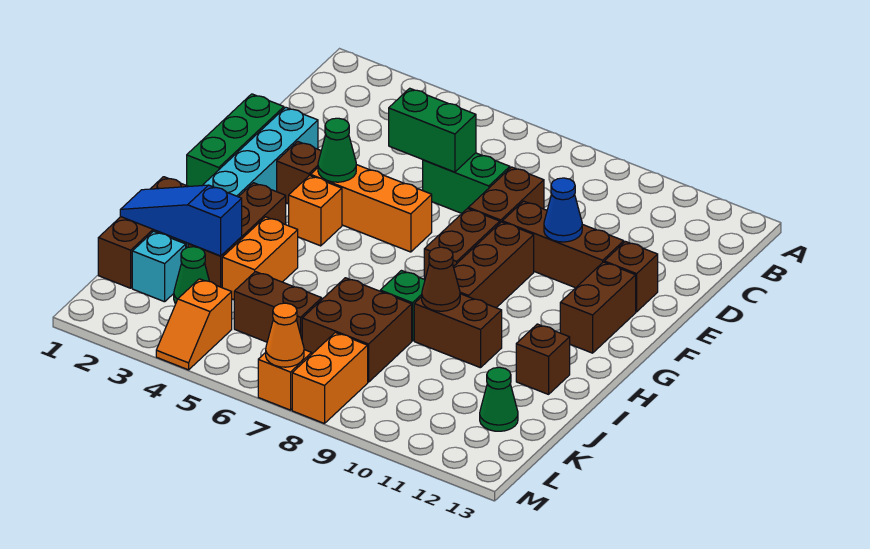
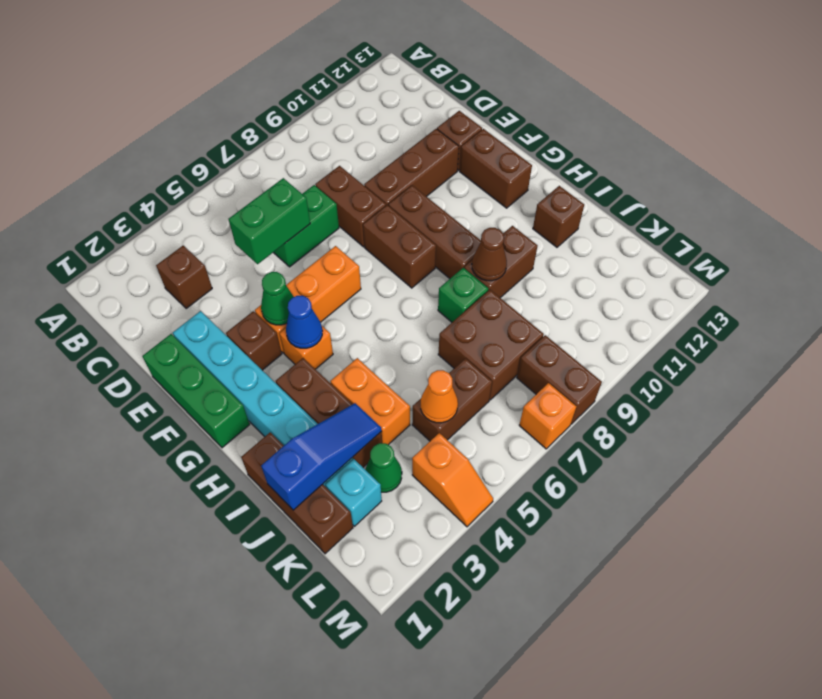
none -> brown 1x1 brick [156,246,212,309]
blue 1x1 cone [544,178,582,242] -> blue 1x1 cone moved to [286,296,323,348]
blue 1x3 slope [120,185,242,256] -> blue 1x3 slope turned to [261,403,382,510]
green 1x1 cone [480,367,518,431] -> none
orange 1x2 brick [292,333,368,424] -> brown 1x2 brick [517,335,602,424]
orange 1x1 cone [266,303,304,367] -> orange 1x1 cone moved to [421,370,458,423]

